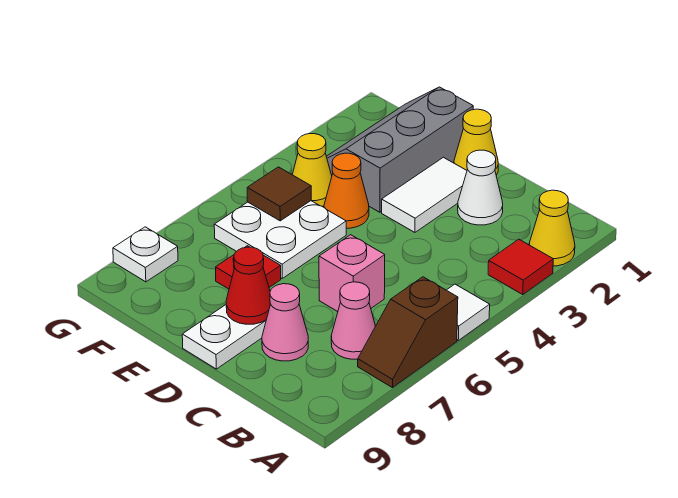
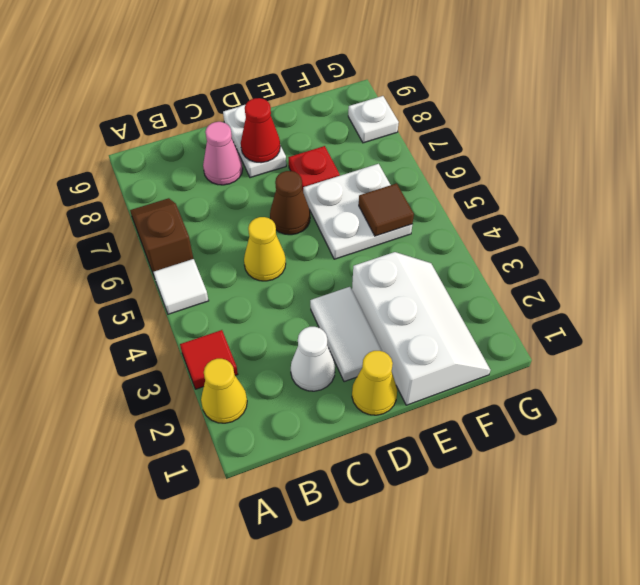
pink 1x1 cone [331,282,376,359] -> none
pink 1x1 brick [319,235,385,312] -> none
none -> brown 1x1 cone [270,171,310,235]
grey 2x3 slope [326,87,473,212] -> white 2x3 slope [352,252,491,405]
orange 1x1 cone [324,153,369,228] -> none
yellow 1x1 cone [292,134,332,207] -> yellow 1x1 cone moved to [244,217,286,281]

